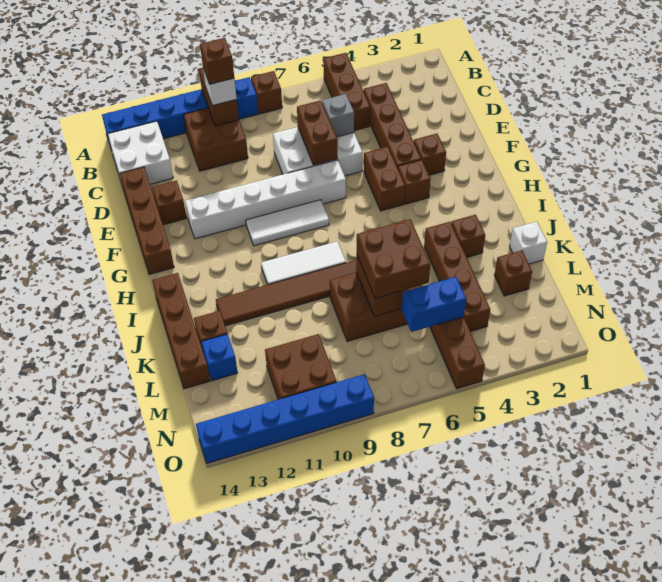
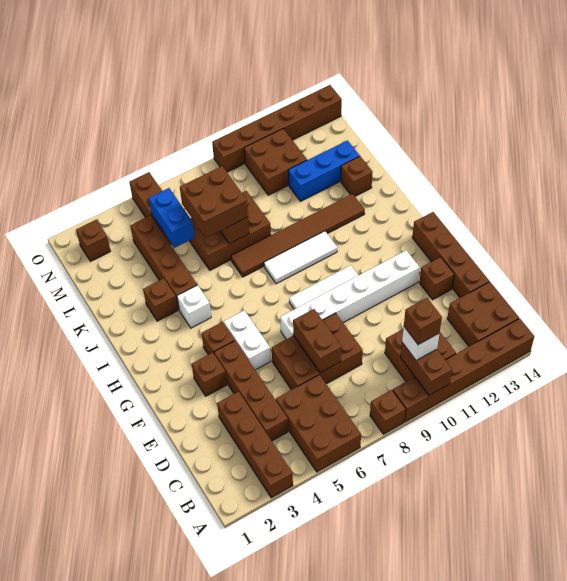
brown 1x3 brick [323,53,370,131] -> brown 2x3 brick [276,375,361,472]
blue 1x6 brick [102,77,258,147] -> brown 1x6 brick [393,319,534,422]
white 2x2 brick [108,121,173,186] -> brown 2x2 brick [447,282,519,346]
white 2x3 brick [273,127,363,176] -> brown 2x3 brick [272,313,363,390]
grey 1x1 brick [322,94,354,137] -> none
brown 1x2 brick [364,147,405,211] -> white 1x2 brick [224,310,271,370]
brown 1x4 brick [152,273,210,389] -> brown 1x4 brick moved to [217,391,293,498]
white 1x1 brick [510,222,547,264] -> white 1x1 brick moved to [177,285,211,328]
brown 1x1 brick [495,250,532,296] -> brown 1x1 brick moved to [76,220,111,261]
blue 1x1 brick [201,334,238,381] -> blue 1x3 brick [288,140,360,201]
blue 1x2 brick [402,277,466,332] -> blue 1x2 brick turned to [149,188,195,248]
blue 1x6 brick [196,374,374,463] -> brown 1x6 brick [212,85,342,172]

